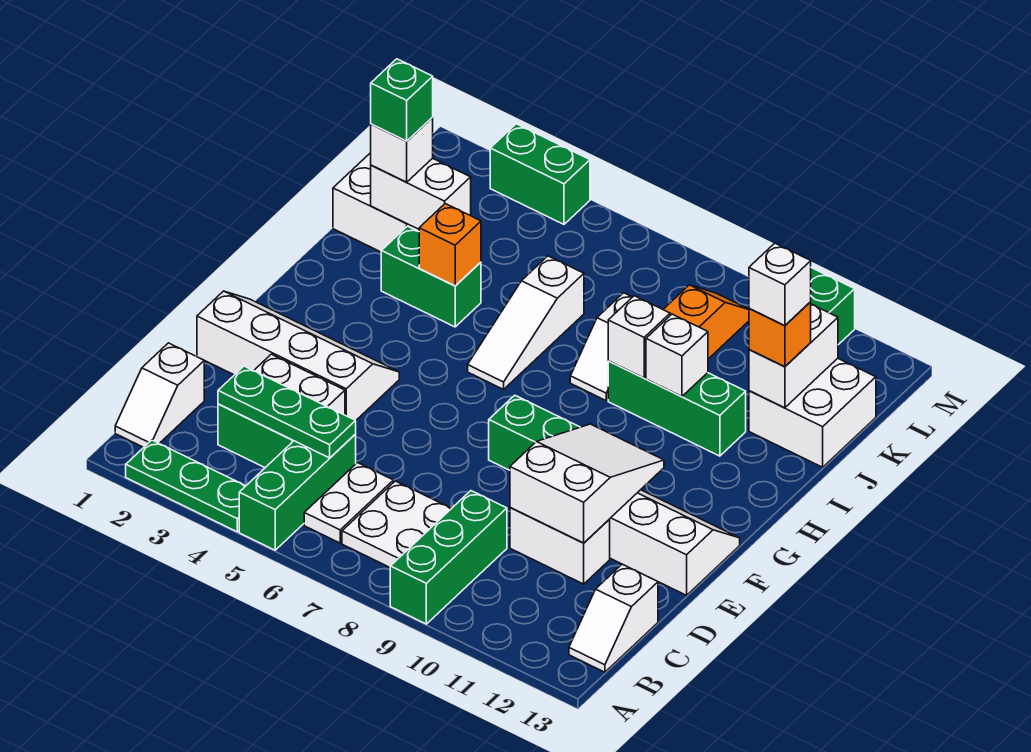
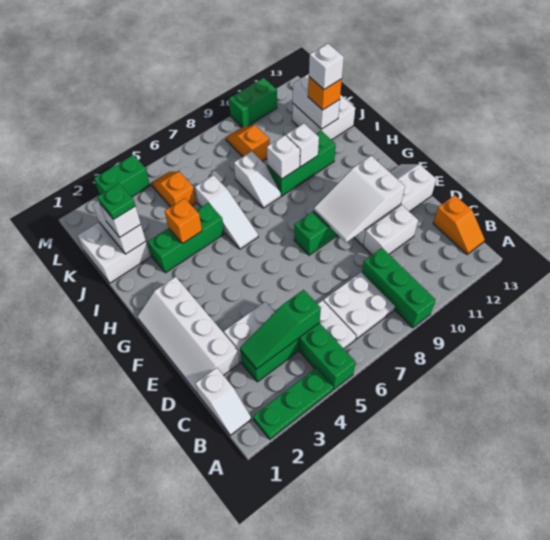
white 1x2 slope [569,564,658,672] -> orange 1x2 slope [433,195,485,254]
green 1x3 plate [218,366,356,458] -> green 1x3 slope [240,290,321,369]
white 2x3 slope [510,424,664,543] -> white 2x3 slope turned to [314,156,405,242]
white 2x4 slope [197,291,399,421] -> white 2x4 slope turned to [137,277,240,394]
green 1x2 brick [381,226,481,327] -> green 1x3 brick [148,203,224,273]
white 1x2 brick [371,158,471,229] -> white 1x2 brick turned to [93,201,146,254]
green 1x1 brick [371,59,433,141] -> green 1x1 plate [98,183,135,220]
none -> orange 1x2 slope [151,172,196,207]

